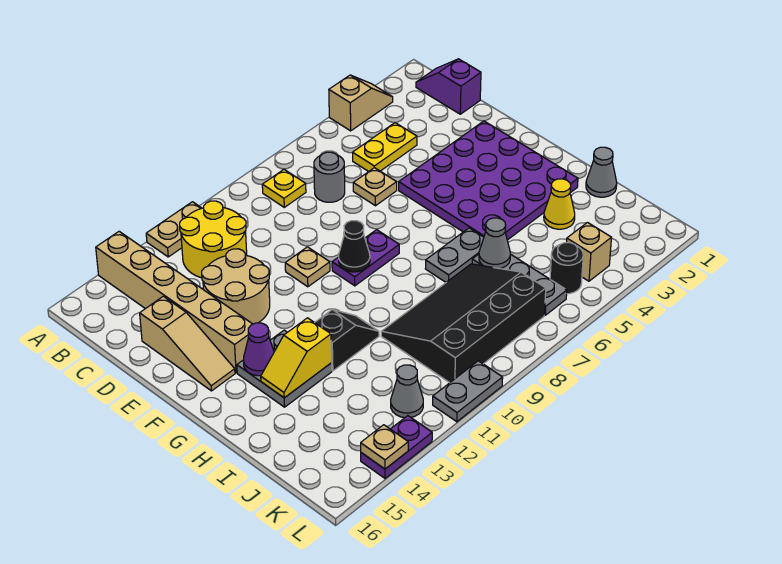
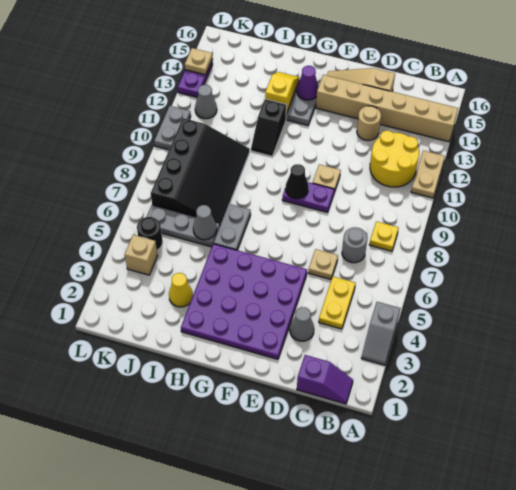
tan 1x2 slope [329,75,393,131] -> grey 1x2 slope [361,302,401,365]
tan 2x2 round brick [202,249,270,324] -> tan 1x1 round brick [357,106,381,141]
purple 1x2 plate [332,230,399,286] -> purple 1x2 plate turned to [282,182,334,212]
grey 1x1 cone [586,147,617,197] -> grey 1x1 cone moved to [290,307,314,341]

